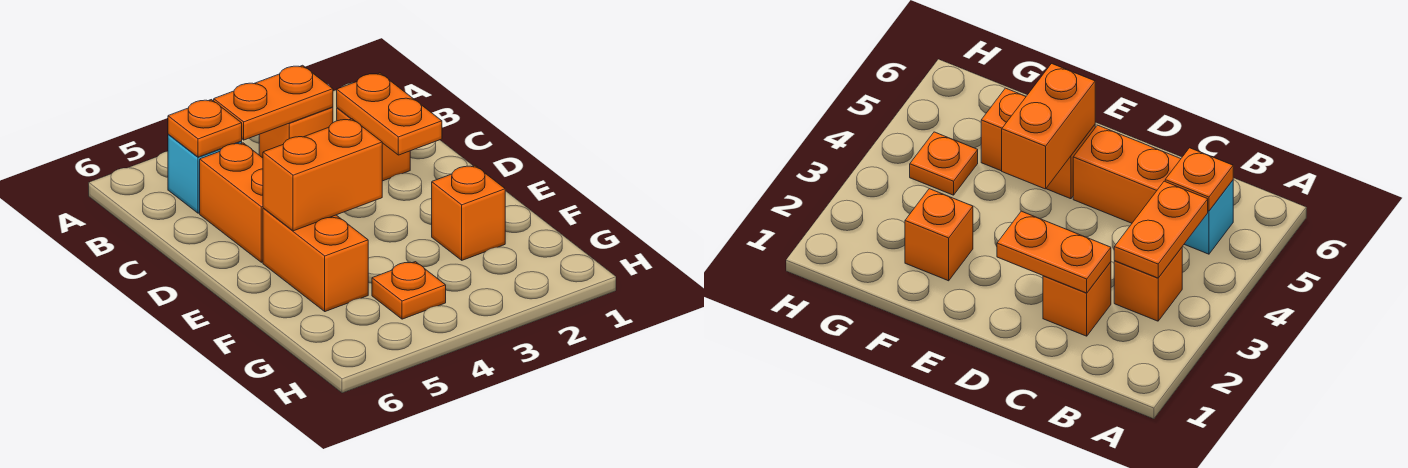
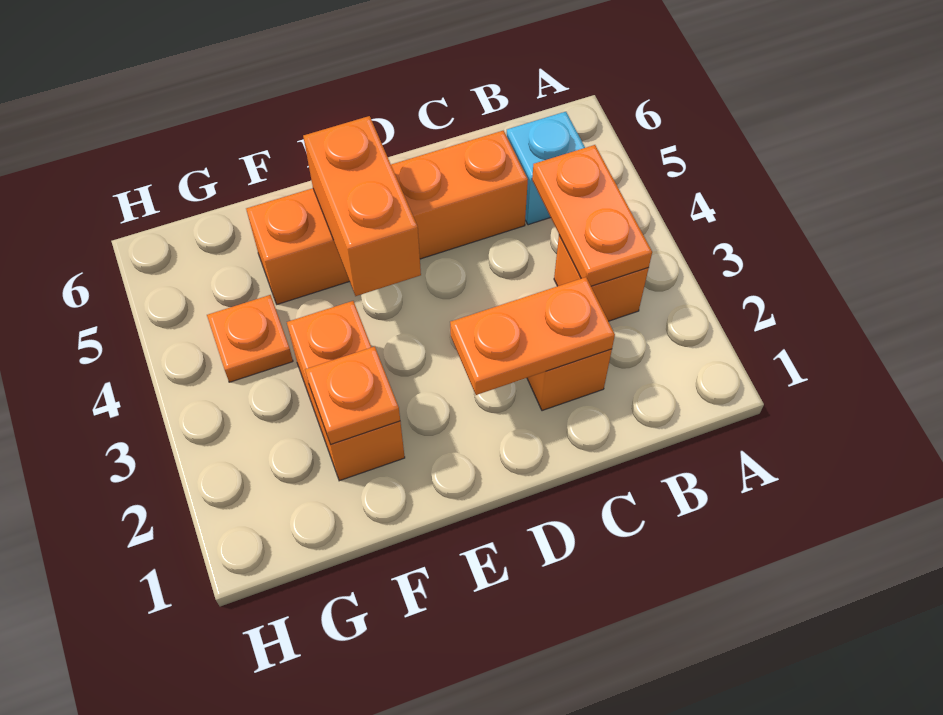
orange 1x1 plate [168,100,242,157] -> orange 1x1 plate moved to [305,346,400,445]
orange 1x1 brick [432,166,505,260] -> orange 1x2 brick [287,301,405,481]

